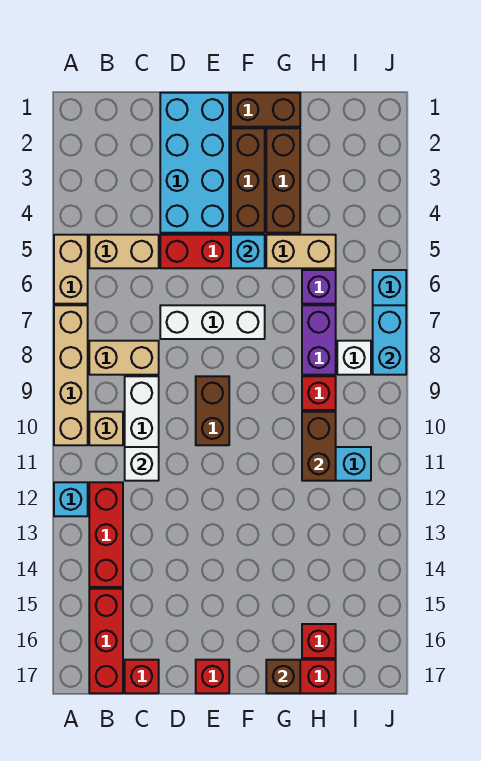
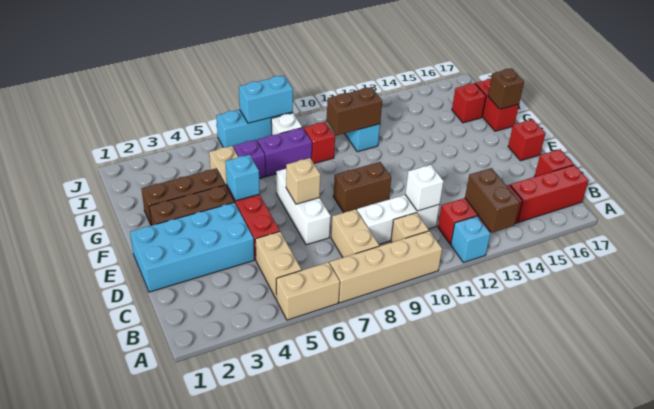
none -> tan 1x1 brick [286,158,321,204]
brown 1x2 brick [231,93,300,127] -> brown 1x2 brick moved to [465,168,520,233]

